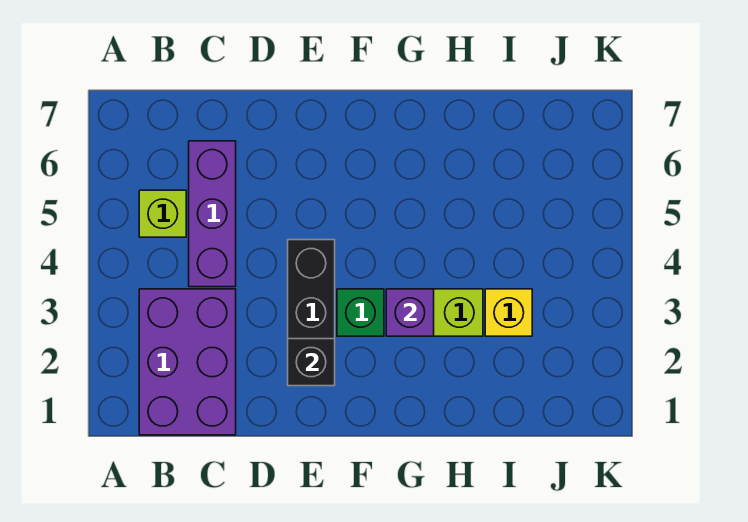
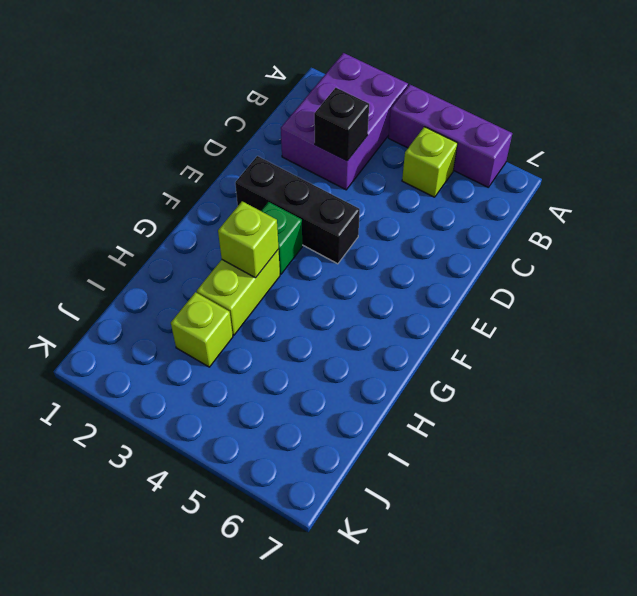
purple 2x3 brick [139,289,236,435] -> purple 2x3 brick turned to [281,53,408,190]
purple 1x3 brick [189,141,236,287] -> purple 1x3 brick moved to [388,85,512,187]
black 1x1 brick [288,339,335,386] -> black 1x1 brick moved to [314,88,369,161]
purple 1x1 brick [386,289,434,336] -> lime 1x1 brick [218,201,278,278]
yellow 1x1 brick [485,289,532,336] -> lime 1x1 brick [171,292,233,367]

